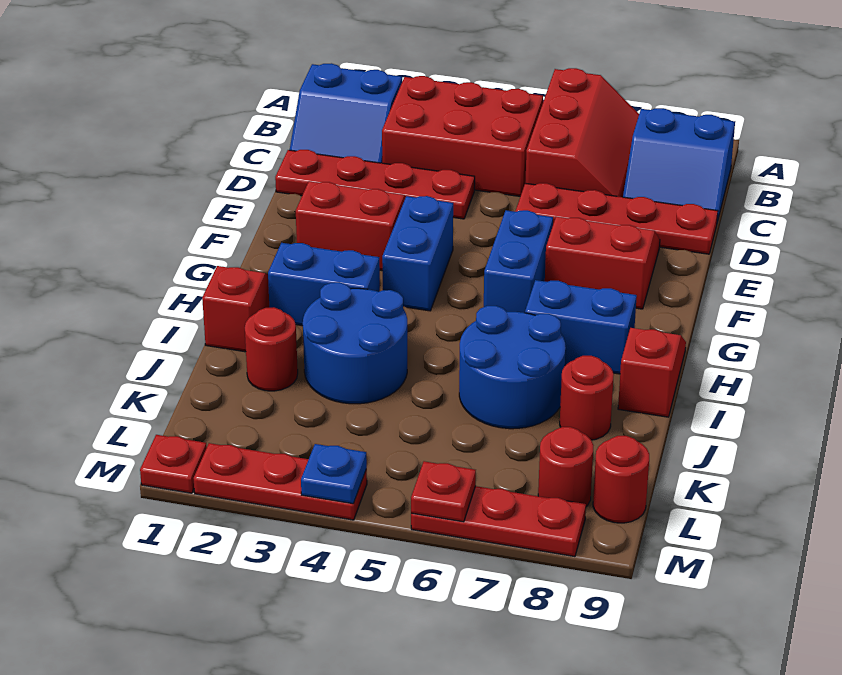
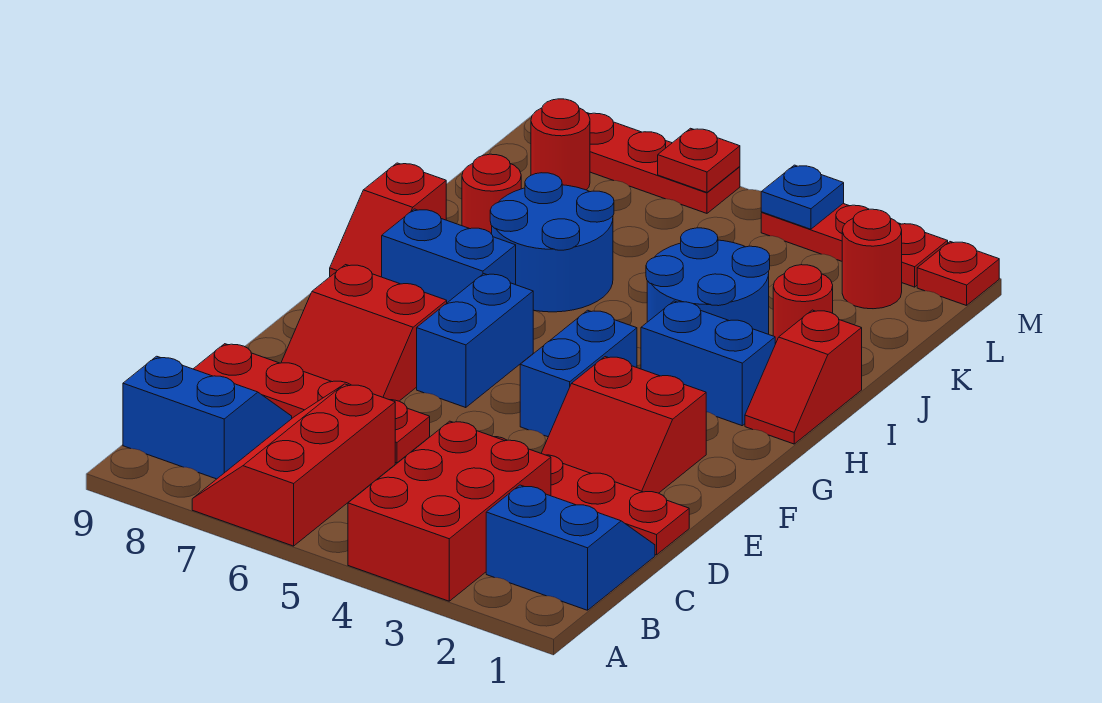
red 2x3 brick [382,76,543,196] -> red 2x3 brick turned to [348,421,551,601]
red 1x1 round brick [593,436,649,523] -> red 1x1 round brick moved to [842,209,902,309]

